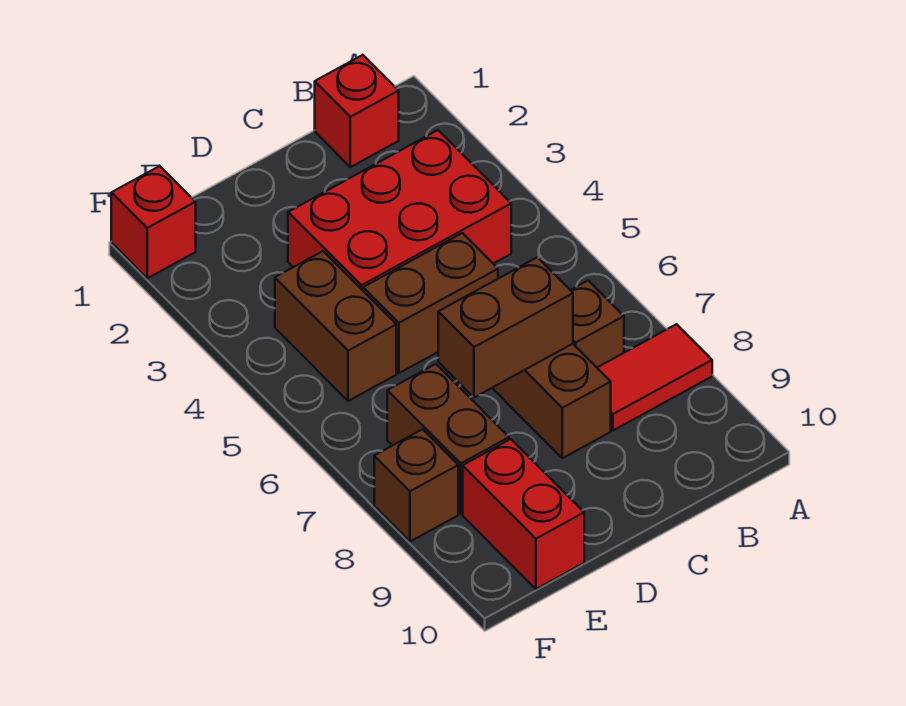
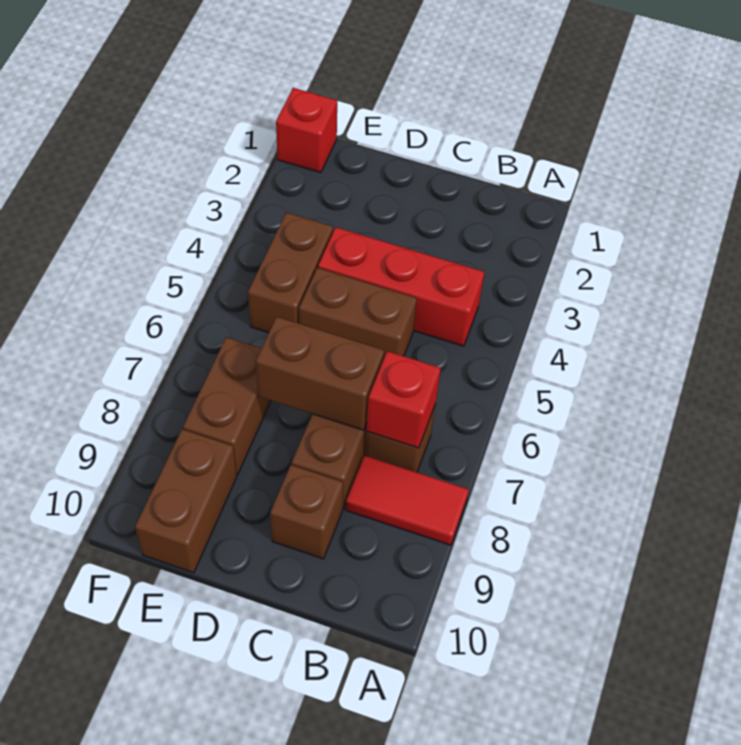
red 1x1 brick [315,55,399,167] -> red 1x1 brick moved to [366,351,441,448]
red 2x3 brick [288,130,511,290] -> red 1x3 brick [318,227,485,346]
red 1x2 brick [463,439,584,589] -> brown 1x2 brick [135,429,237,573]
brown 1x1 brick [374,429,458,542] -> brown 1x1 brick moved to [270,465,343,559]

